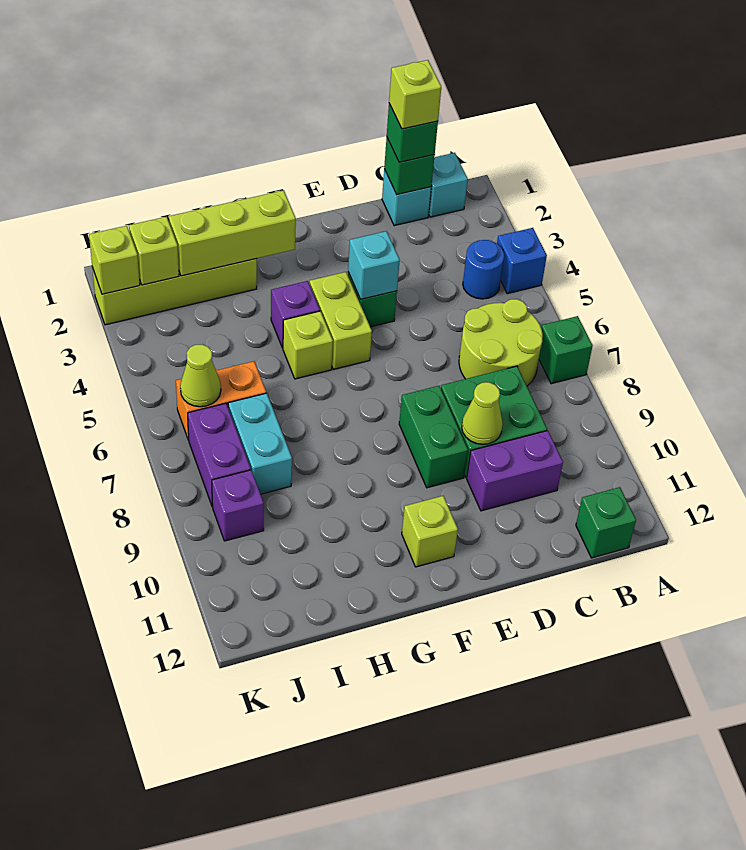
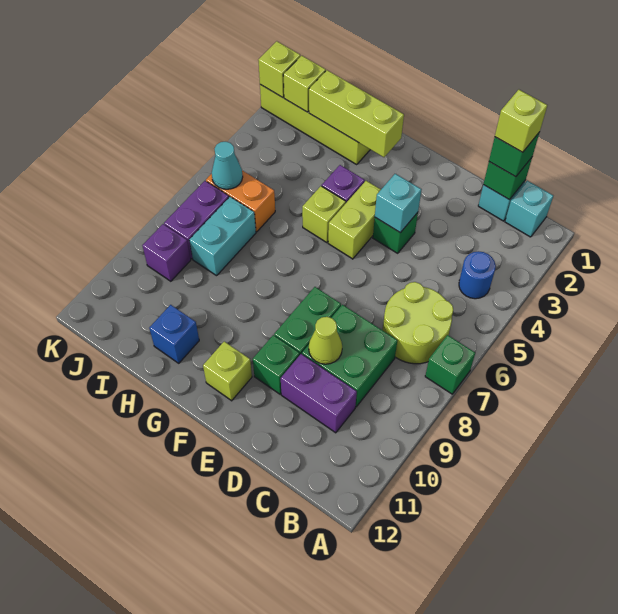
blue 1x1 brick [497,228,547,294] -> blue 1x1 brick moved to [149,305,199,363]
green 1x1 brick [576,487,636,558] -> green 1x1 brick moved to [253,335,300,394]
lime 1x1 cone [180,344,221,407] -> cyan 1x1 cone [212,142,243,189]

